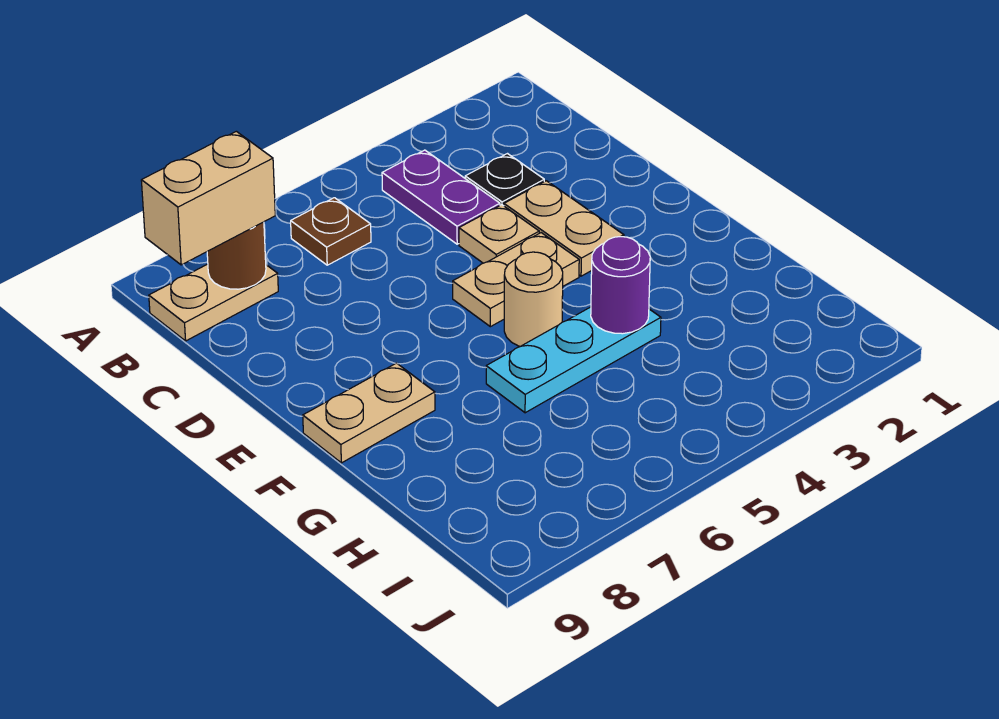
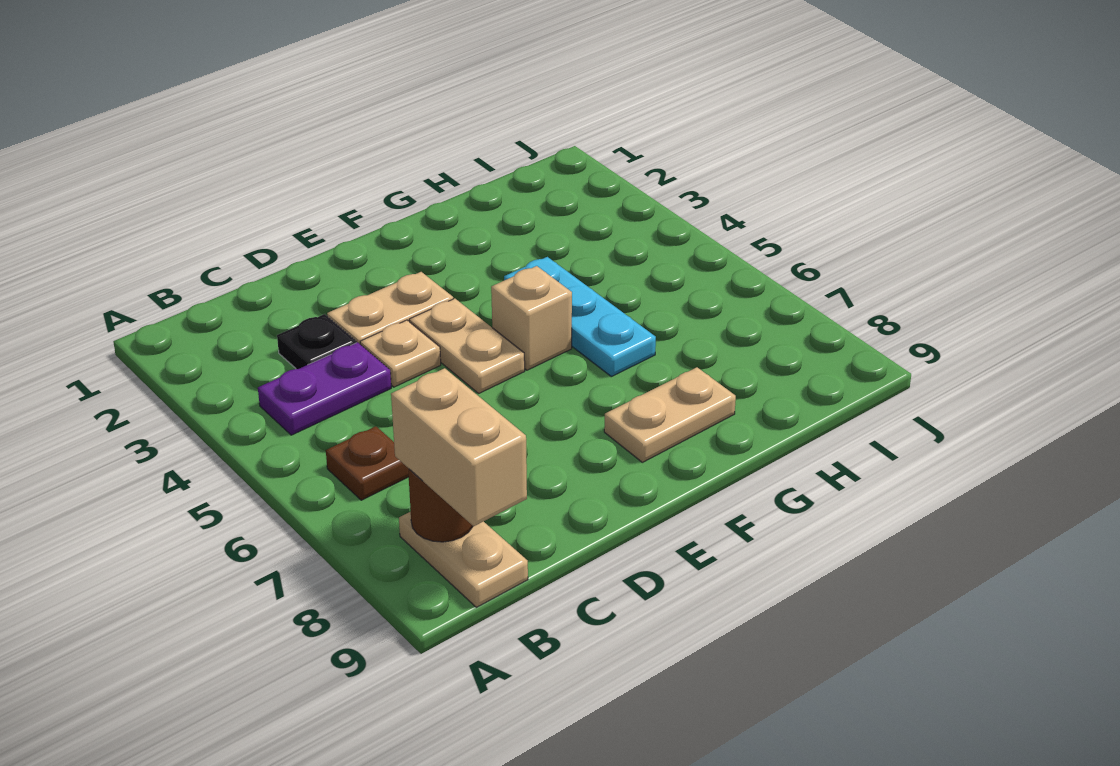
tan 1x1 round brick [504,252,563,346] -> tan 1x1 brick [491,266,572,370]
tan 1x2 plate [303,363,435,463] -> tan 1x2 plate turned to [604,367,736,462]
purple 1x1 round brick [591,237,650,334] -> none

